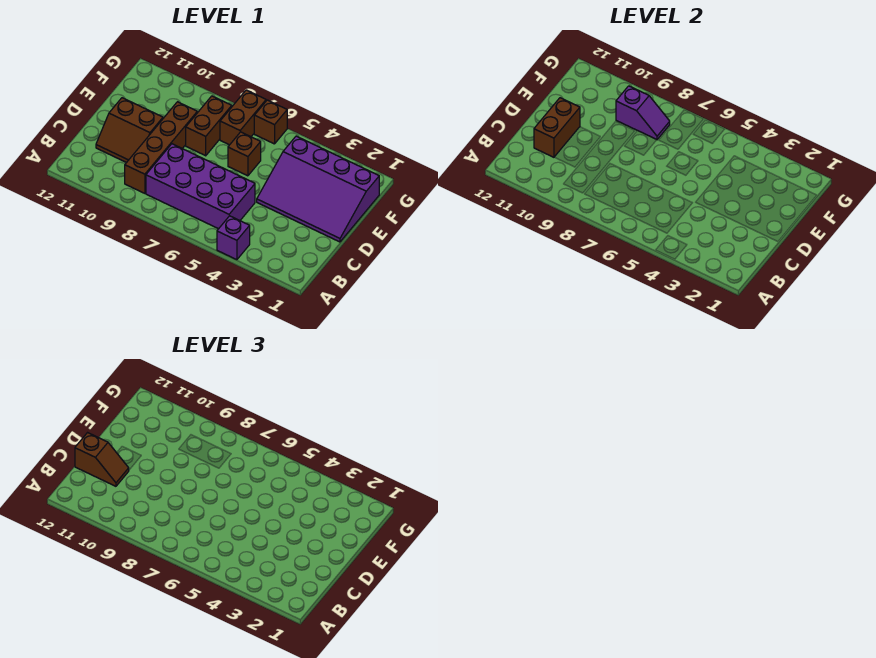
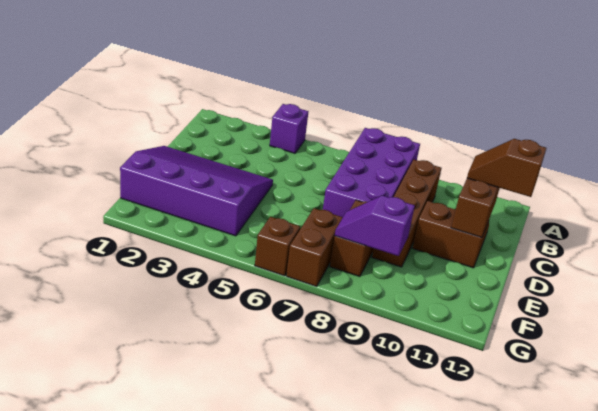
purple 2x4 brick [146,144,255,229] -> purple 2x4 brick turned to [323,128,420,217]
brown 1x1 brick [228,132,261,176] -> none

